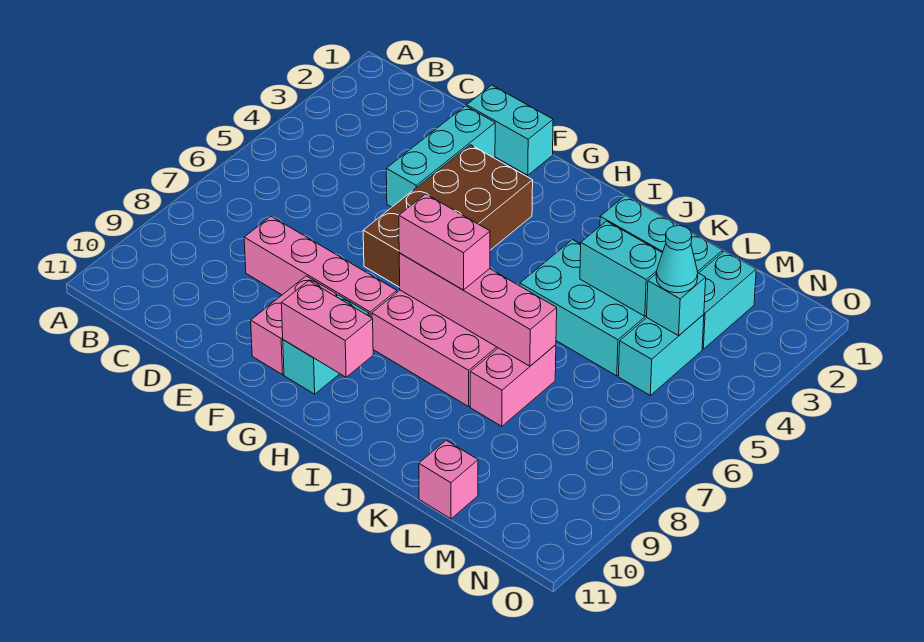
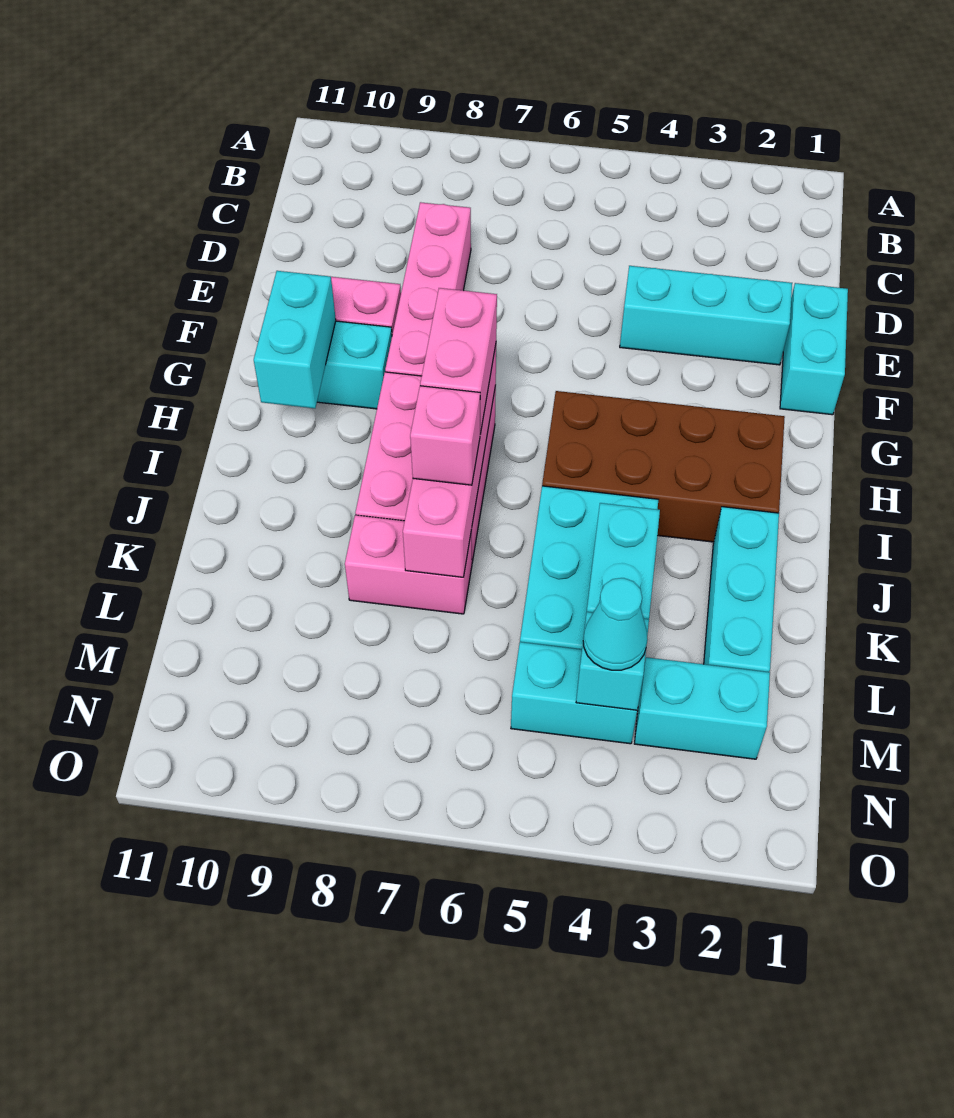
brown 2x4 brick [363,145,533,287] -> brown 2x4 brick moved to [542,391,785,542]
pink 1x2 brick [281,281,373,377] -> cyan 1x2 brick [254,271,336,408]
pink 1x1 brick [419,440,478,519] -> pink 1x1 brick moved to [410,386,480,485]

